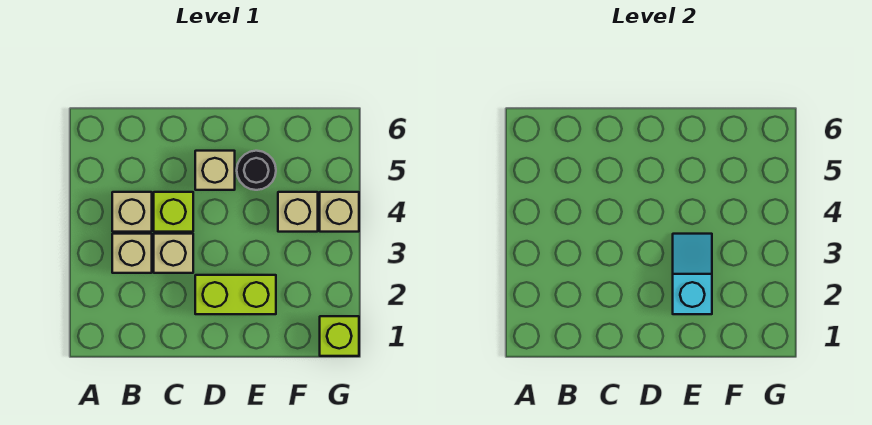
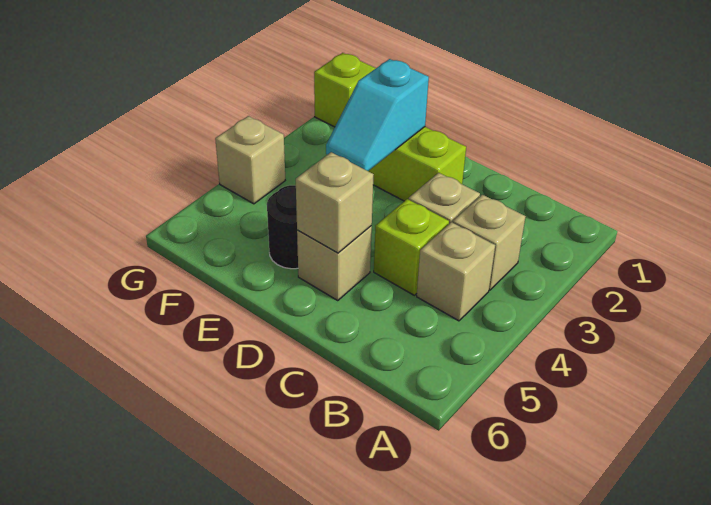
tan 1x1 brick [278,192,318,232] -> tan 1x1 brick moved to [296,152,374,253]

